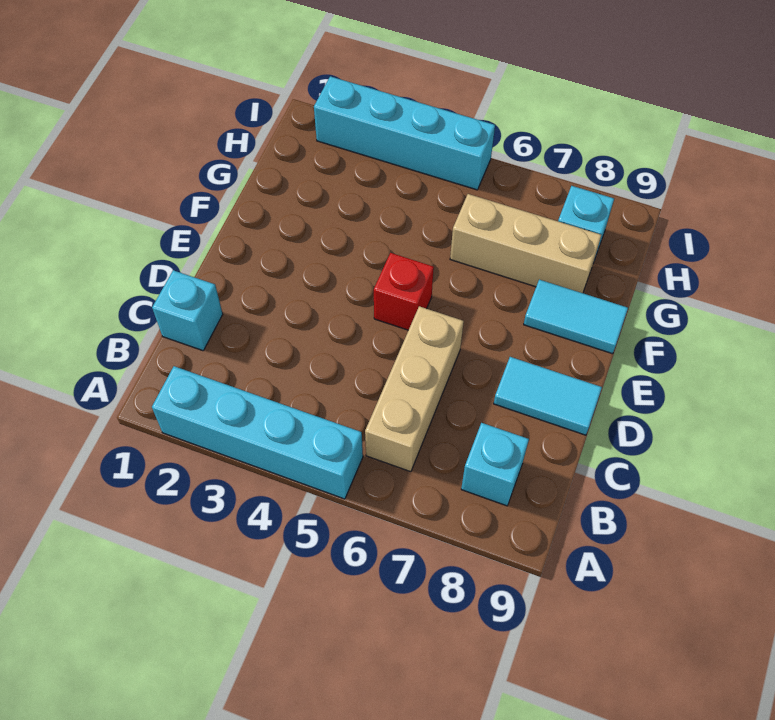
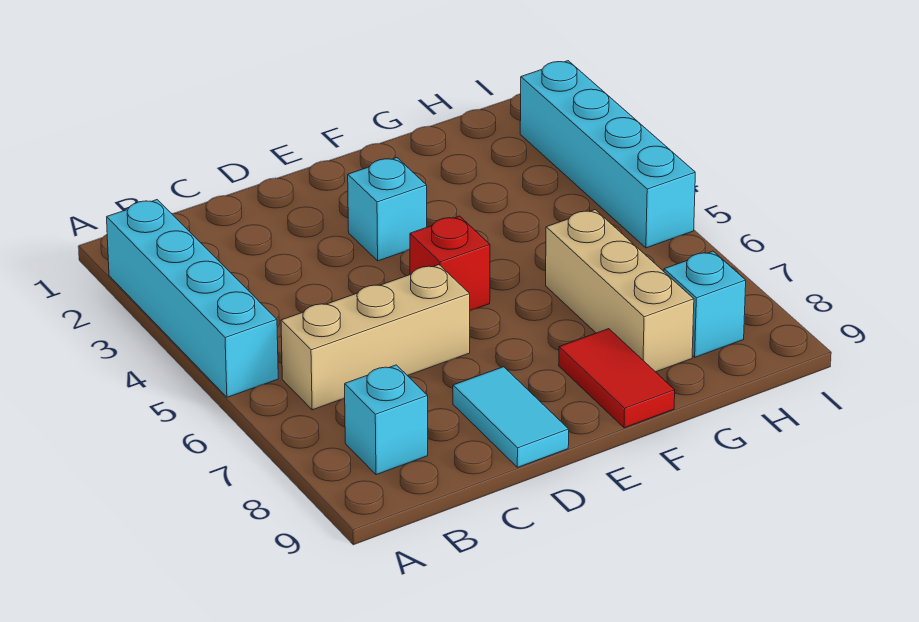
cyan 1x1 brick [152,270,223,351] -> cyan 1x1 brick moved to [348,158,427,261]
cyan 1x2 tile [524,280,628,354] -> red 1x2 tile [559,329,675,428]

